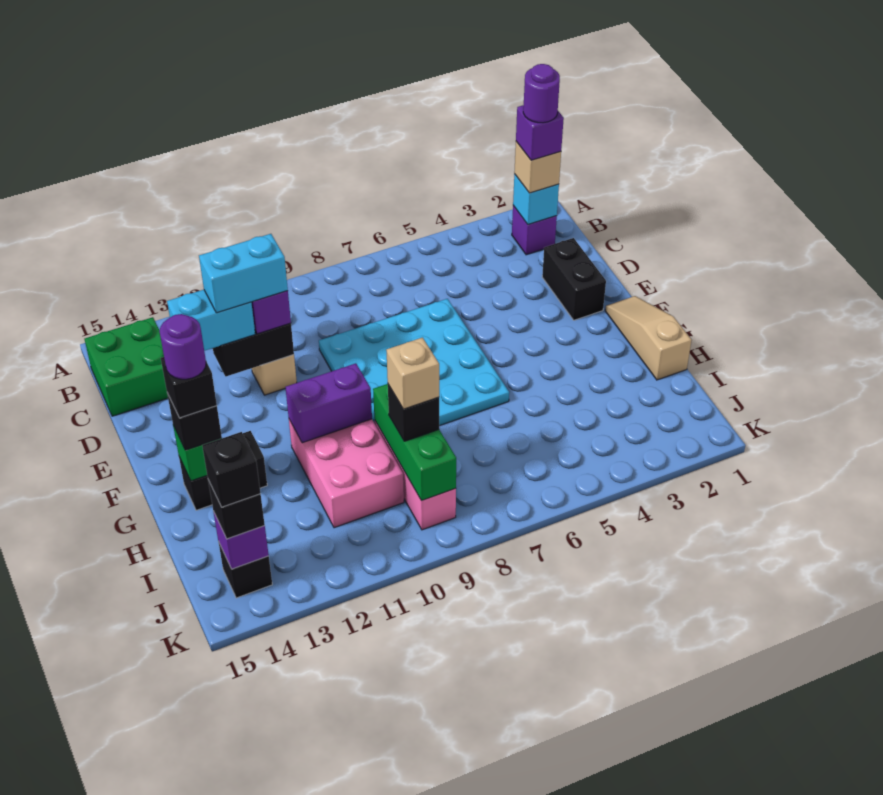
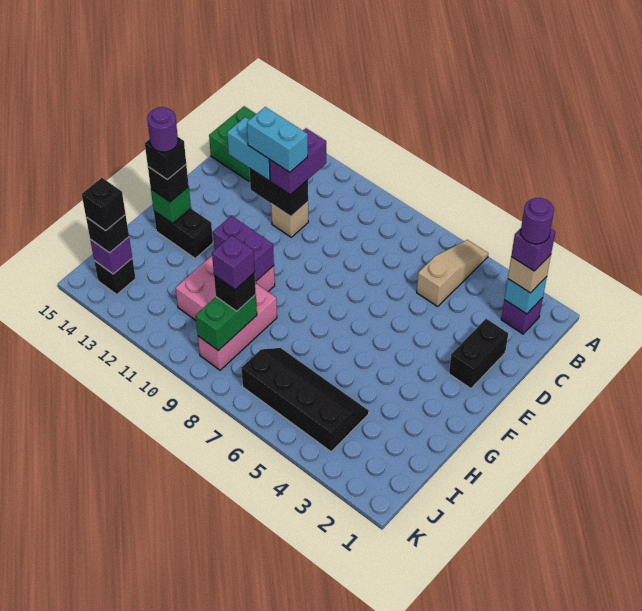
cyan 4x4 plate [319,299,509,426] -> none
tan 1x3 slope [605,296,692,380] -> tan 1x3 slope moved to [417,240,488,306]
green 1x3 brick [373,384,456,501] -> green 1x2 brick [196,294,257,351]
none -> black 2x4 slope [241,348,369,452]
tan 1x1 brick [386,338,439,409] -> purple 1x1 brick [212,235,255,290]

